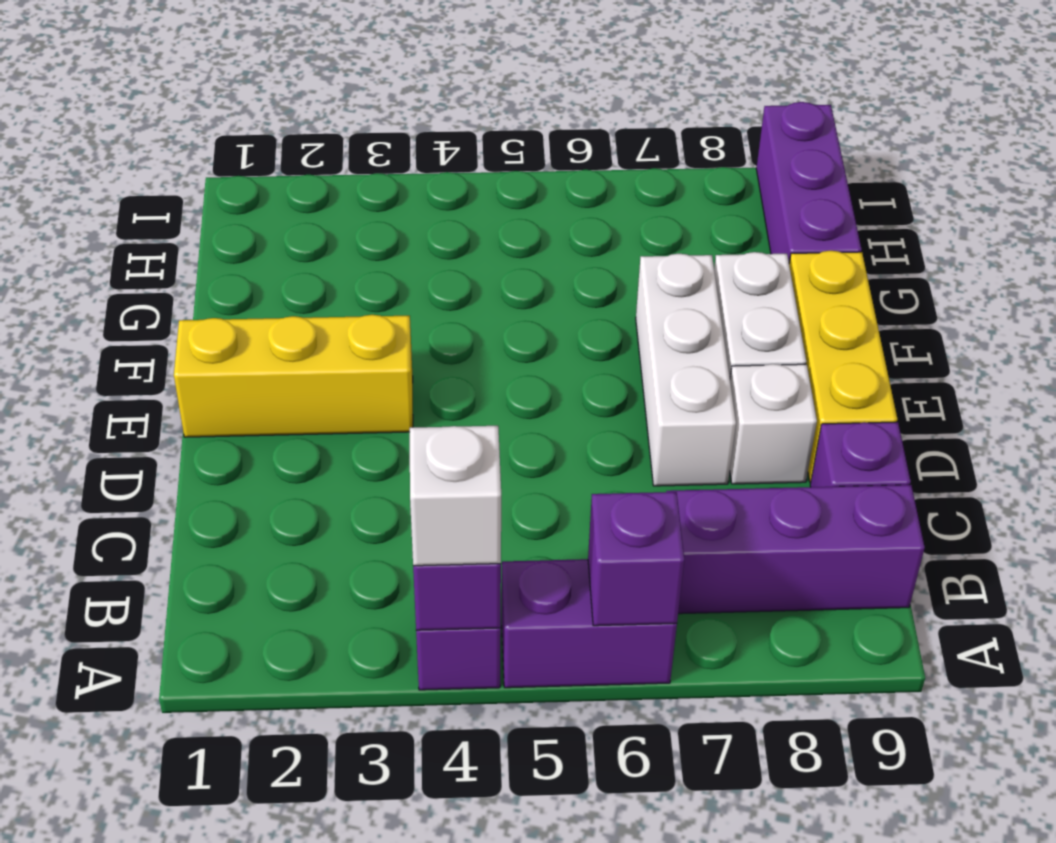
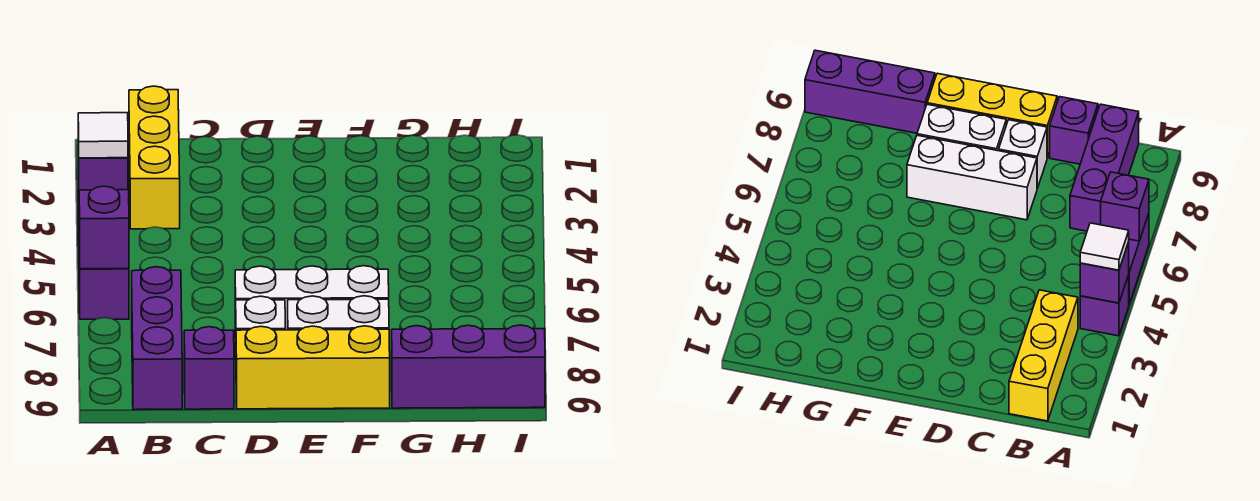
white 1x1 brick [410,426,501,566] -> white 1x1 tile [78,113,128,158]
yellow 1x3 brick [174,315,413,437] -> yellow 1x3 brick moved to [129,86,180,229]

